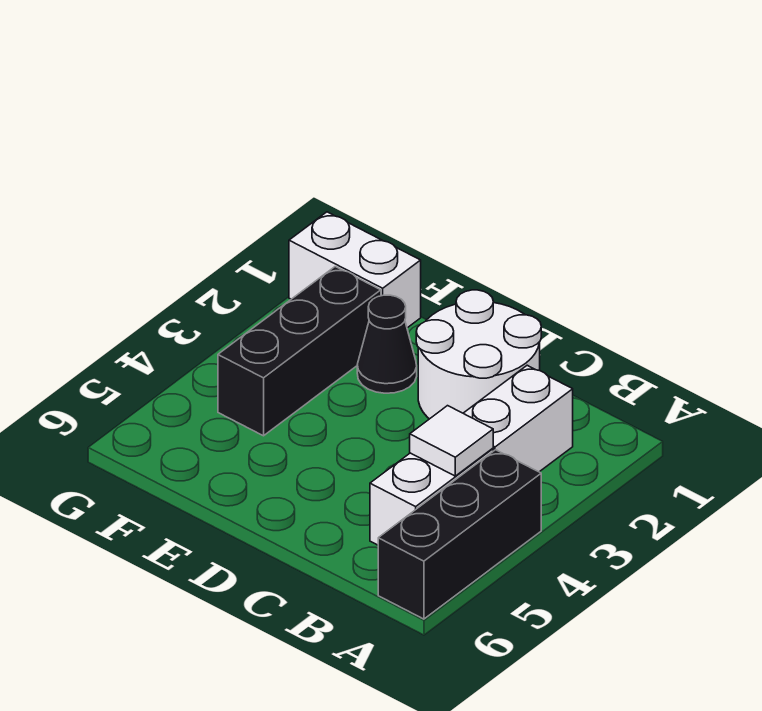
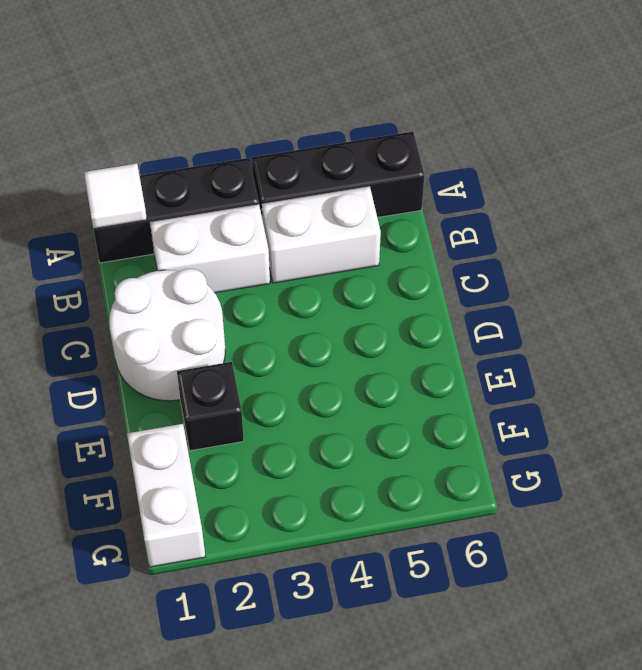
white 1x1 tile [410,406,493,476] -> white 1x1 tile moved to [84,163,147,229]
black 1x1 cone [357,295,417,393] -> black 1x1 brick [177,362,244,451]
black 1x3 brick [218,267,381,436] -> black 1x3 brick moved to [93,158,259,263]

